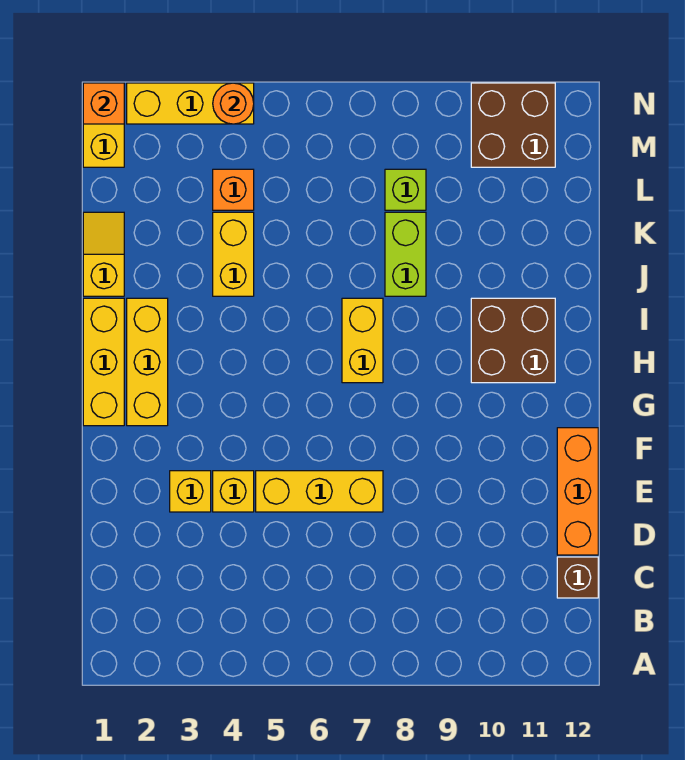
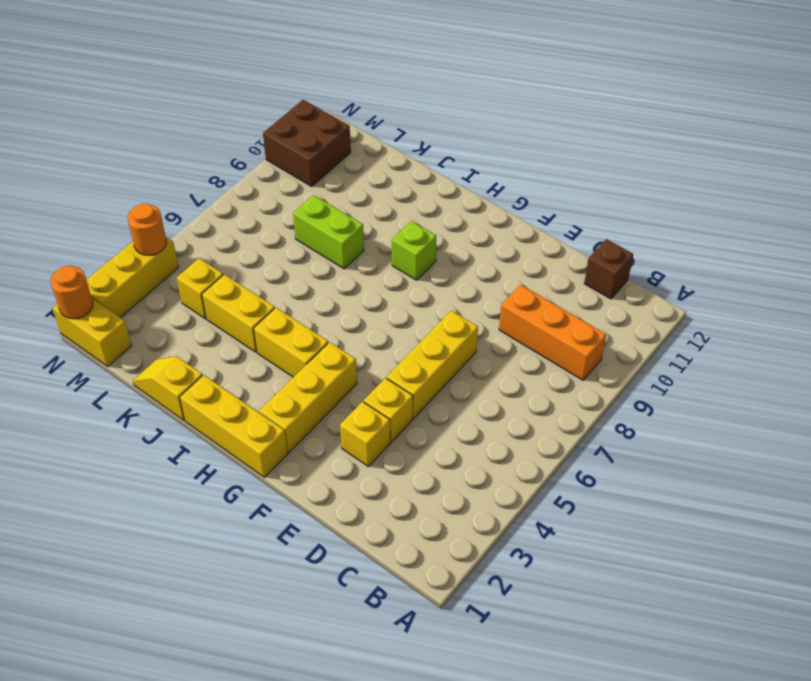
orange 1x3 brick [557,428,598,555] -> orange 1x3 brick moved to [499,285,606,380]
yellow 1x3 brick [127,298,168,426] -> yellow 1x3 brick turned to [259,342,357,453]
yellow 1x2 brick [342,298,383,383] -> yellow 1x2 brick moved to [254,308,328,377]
brown 2x2 brick [471,298,555,383] -> none
orange 1x1 brick [213,169,254,210] -> yellow 1x1 brick [177,258,223,318]
lime 1x1 brick [385,169,426,210] -> lime 1x1 brick moved to [392,221,436,280]
orange 1x1 brick [83,83,124,124] -> orange 1x1 round brick [51,266,93,319]

